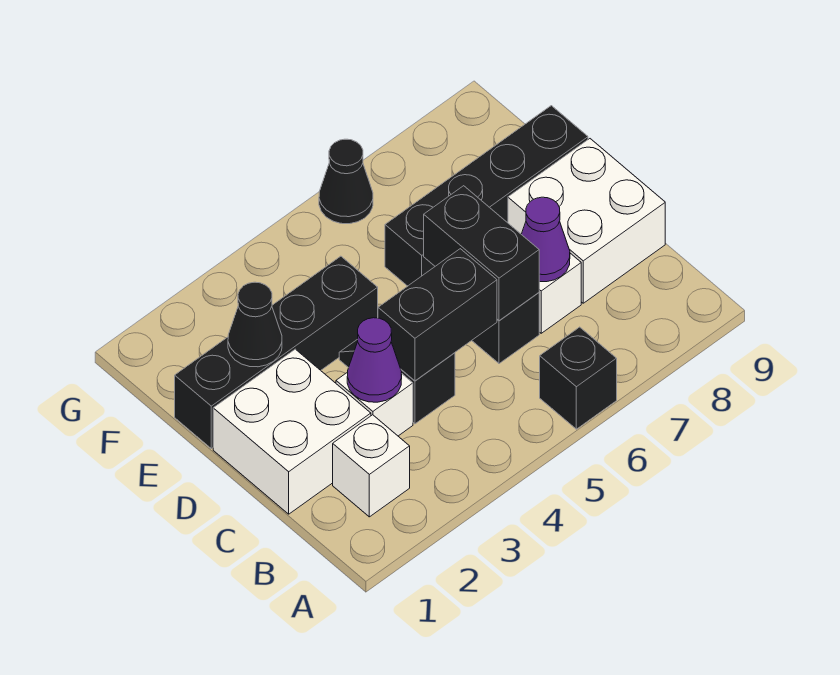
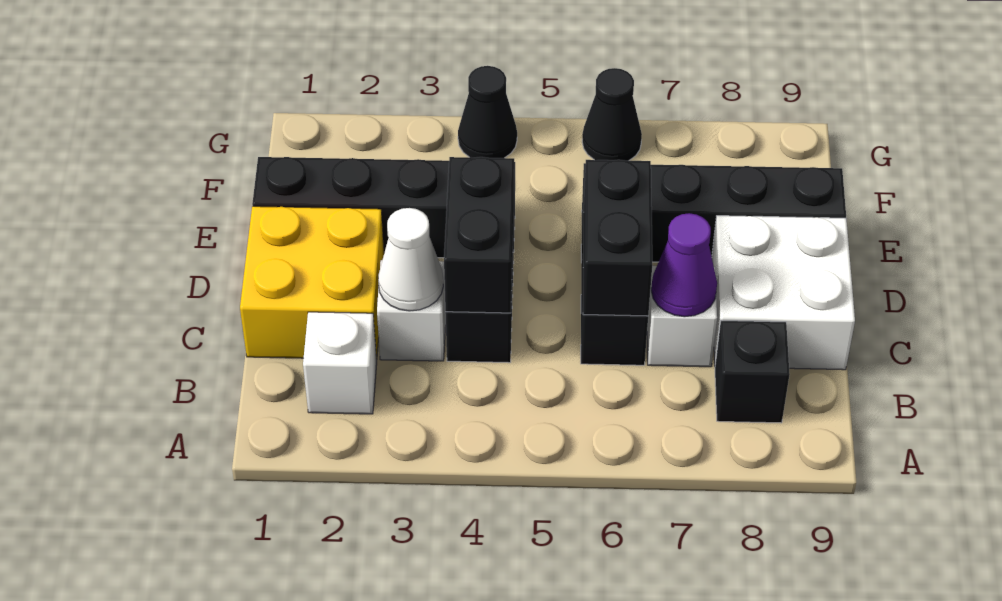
black 1x1 brick [540,327,617,429] -> black 1x1 brick moved to [715,320,790,423]
white 2x2 brick [213,349,371,514] -> yellow 2x2 brick [240,206,384,359]
purple 1x1 cone [347,318,402,402] -> white 1x1 cone [378,208,443,311]
black 1x2 brick [378,249,497,381] -> black 1x2 brick turned to [444,157,514,313]
black 1x1 cone [228,282,282,367] -> black 1x1 cone moved to [458,66,517,158]

